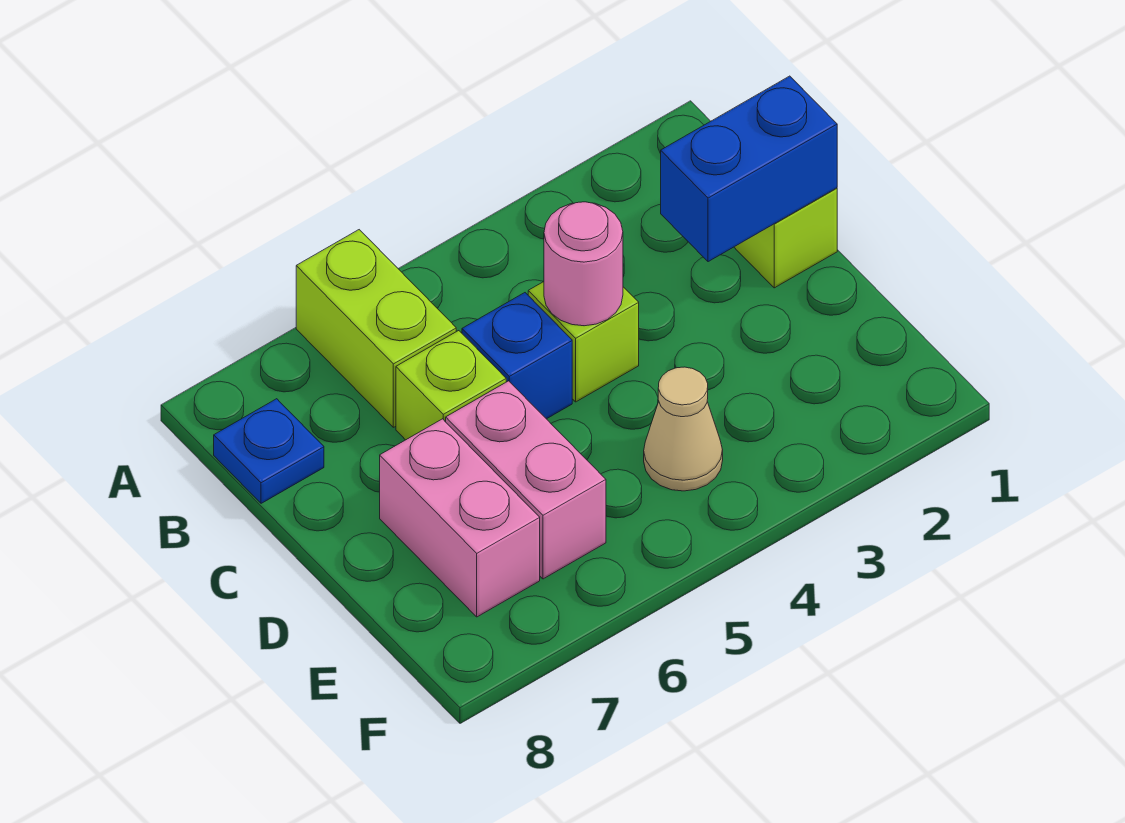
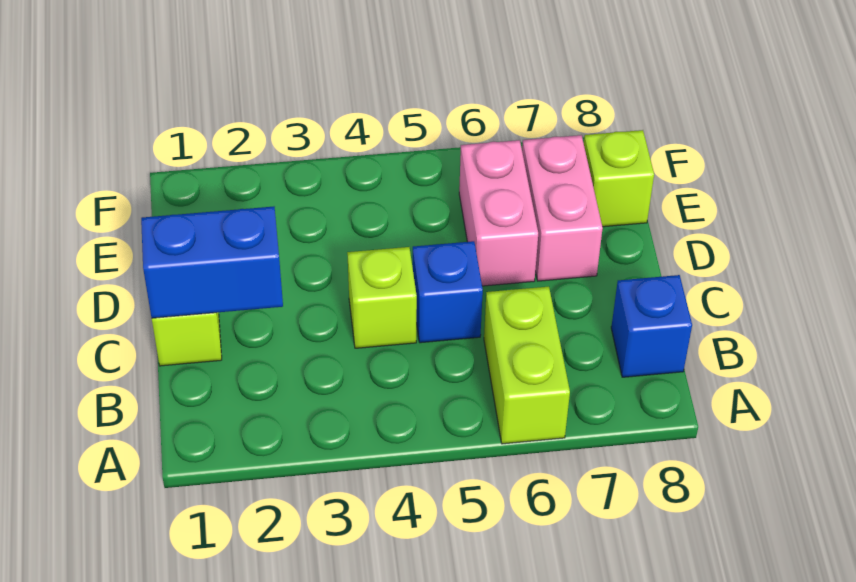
blue 1x1 plate [214,399,324,503] -> blue 1x1 brick [611,275,692,377]
pink 1x1 round brick [544,202,623,326] -> none
lime 1x1 brick [396,331,506,440] -> lime 1x1 brick moved to [584,130,654,227]
tan 1x1 cone [644,367,723,491] -> none

